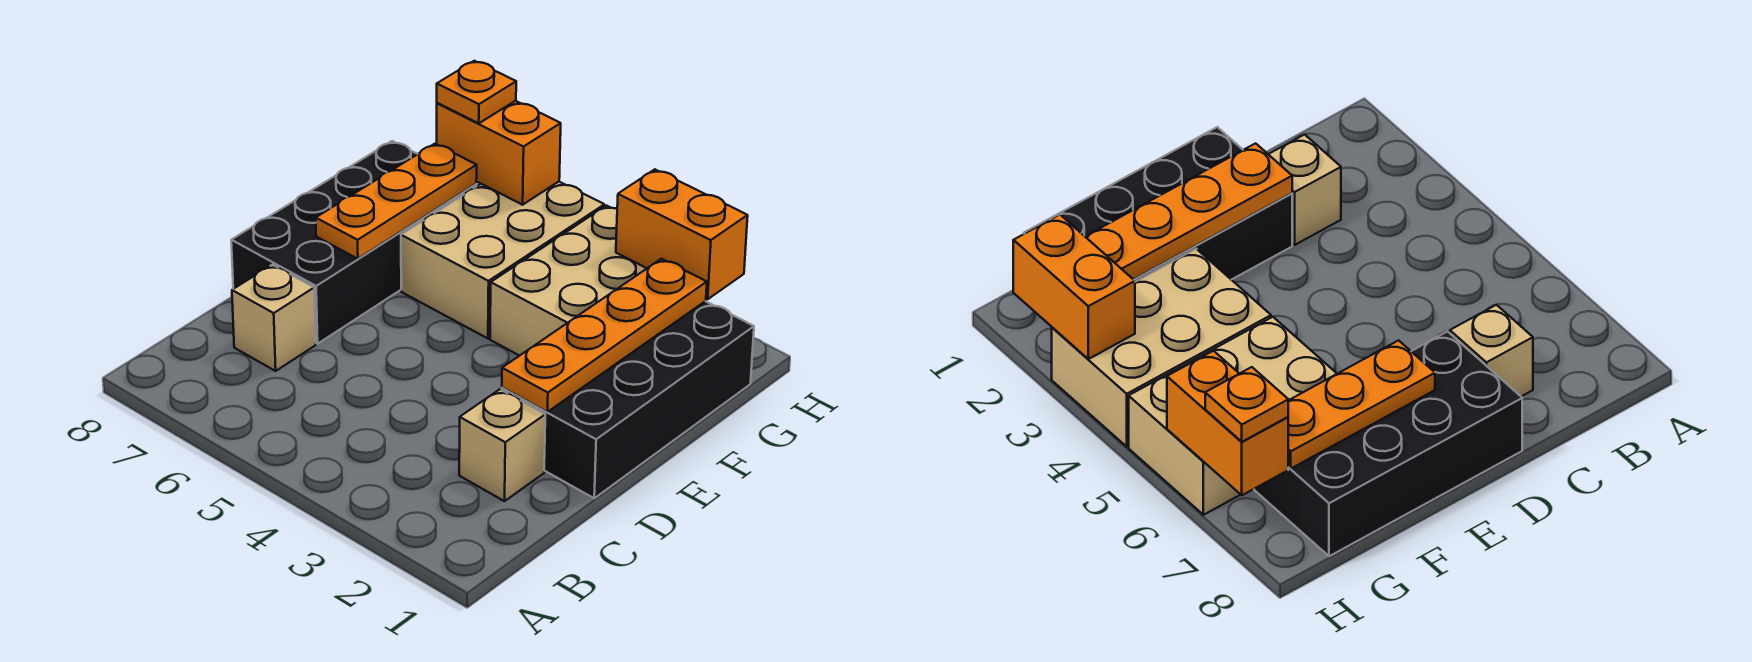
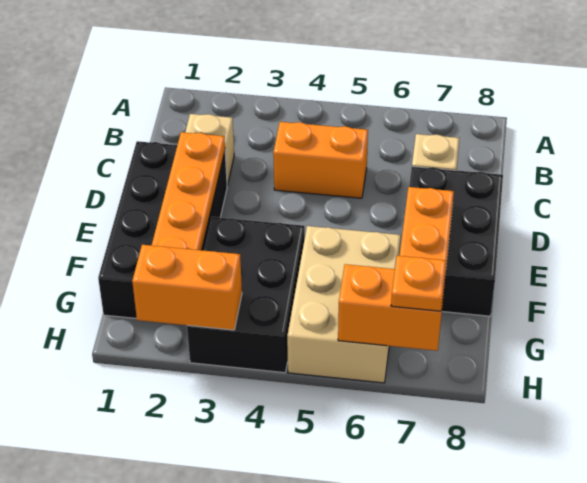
none -> orange 1x2 brick [273,122,368,198]
black 2x4 brick [231,141,476,344] -> black 2x3 brick [409,166,503,316]
tan 2x3 brick [490,206,647,356] -> black 2x3 brick [187,217,305,373]

